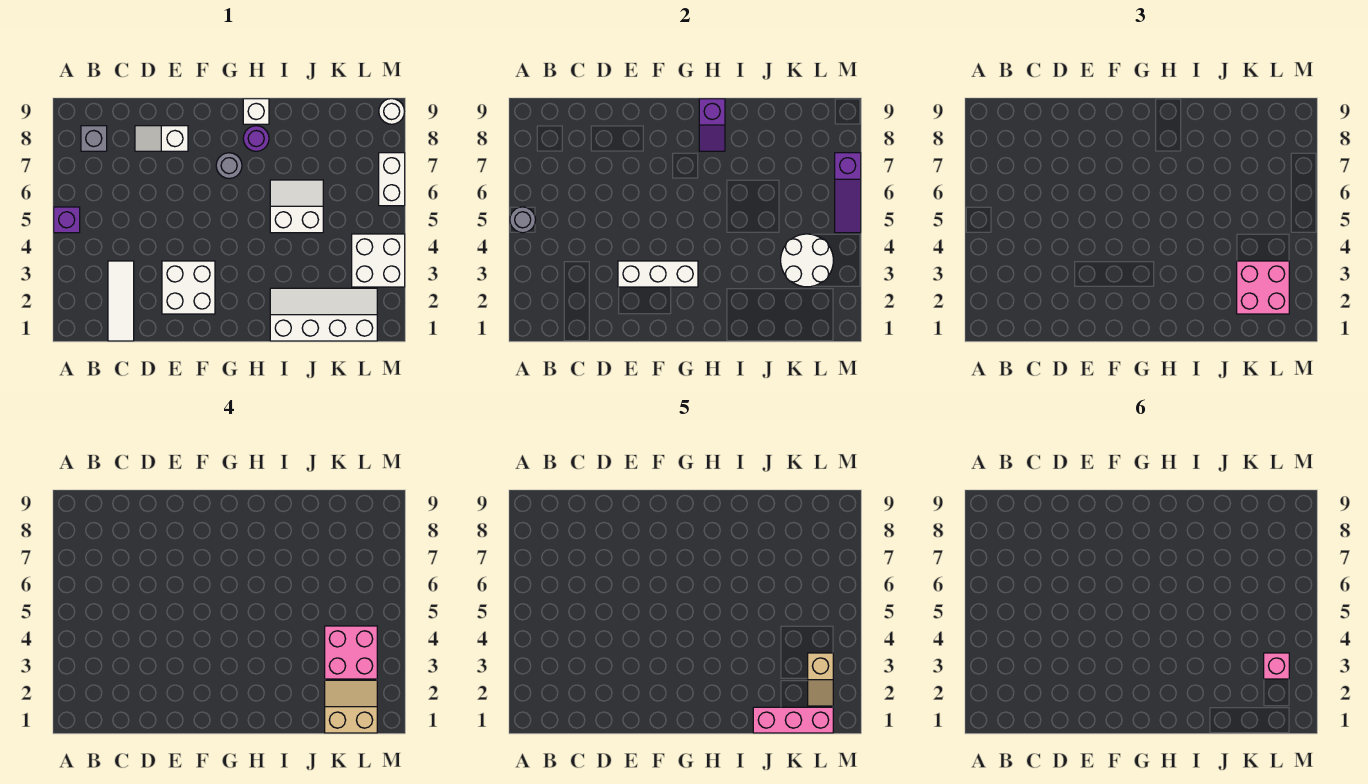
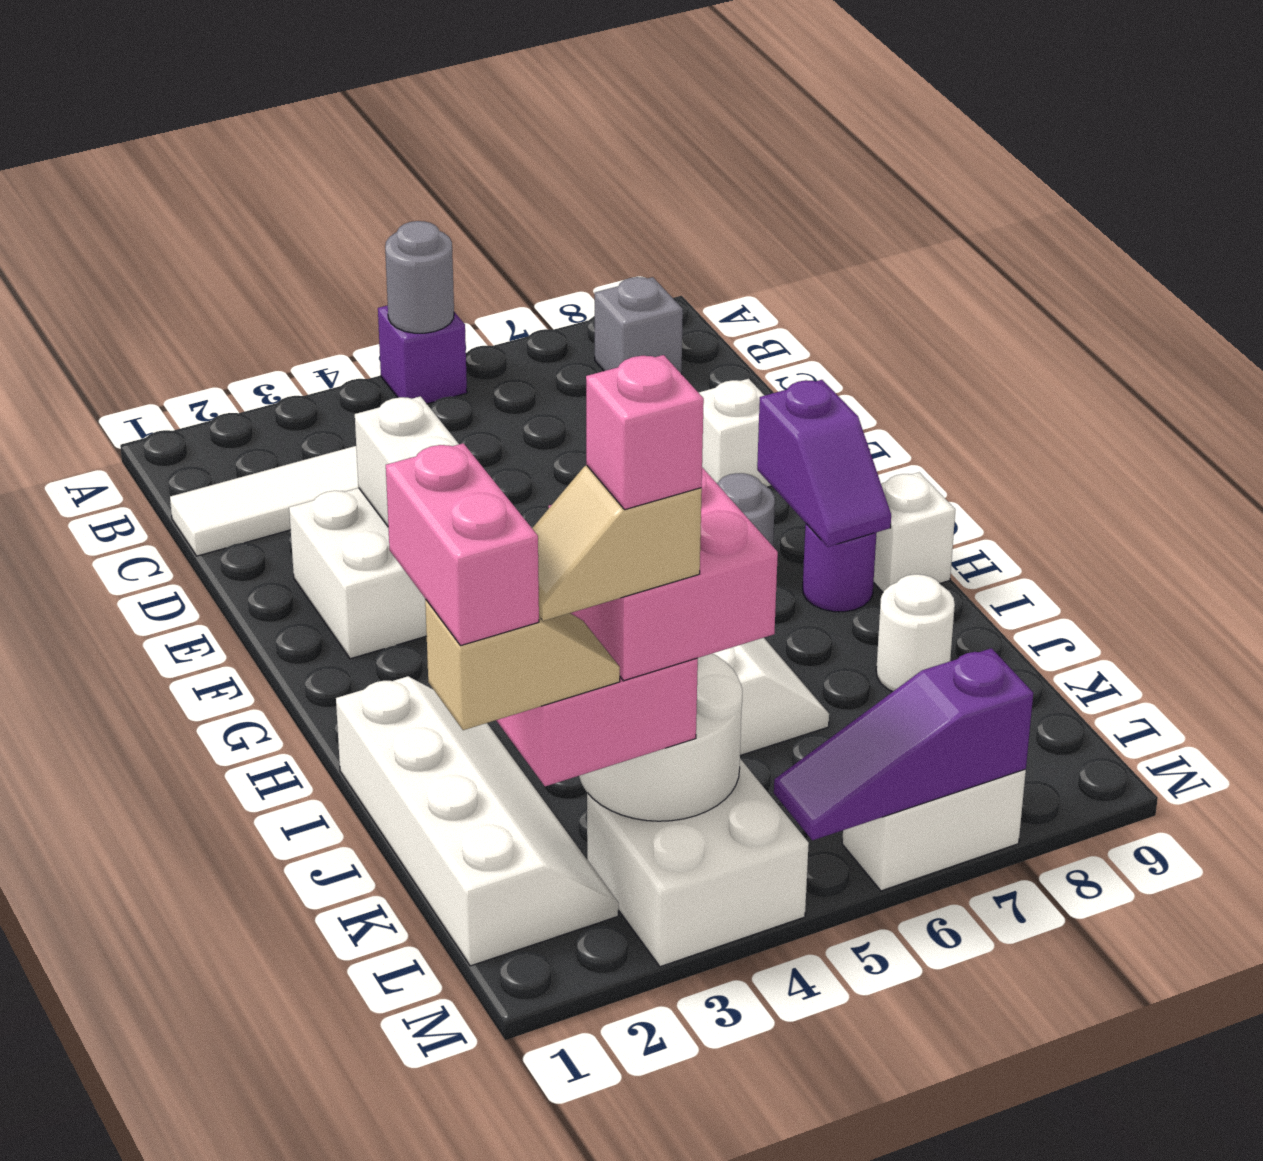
purple 1x2 slope [699,99,725,151] -> purple 1x2 slope turned to [757,380,891,547]
pink 1x3 brick [753,707,833,733] -> pink 1x2 brick [386,443,539,646]
tan 2x2 slope [325,680,377,733] -> tan 1x2 slope [425,599,620,730]
white 1x1 round brick [379,99,404,124] -> white 1x1 round brick moved to [876,574,955,691]

